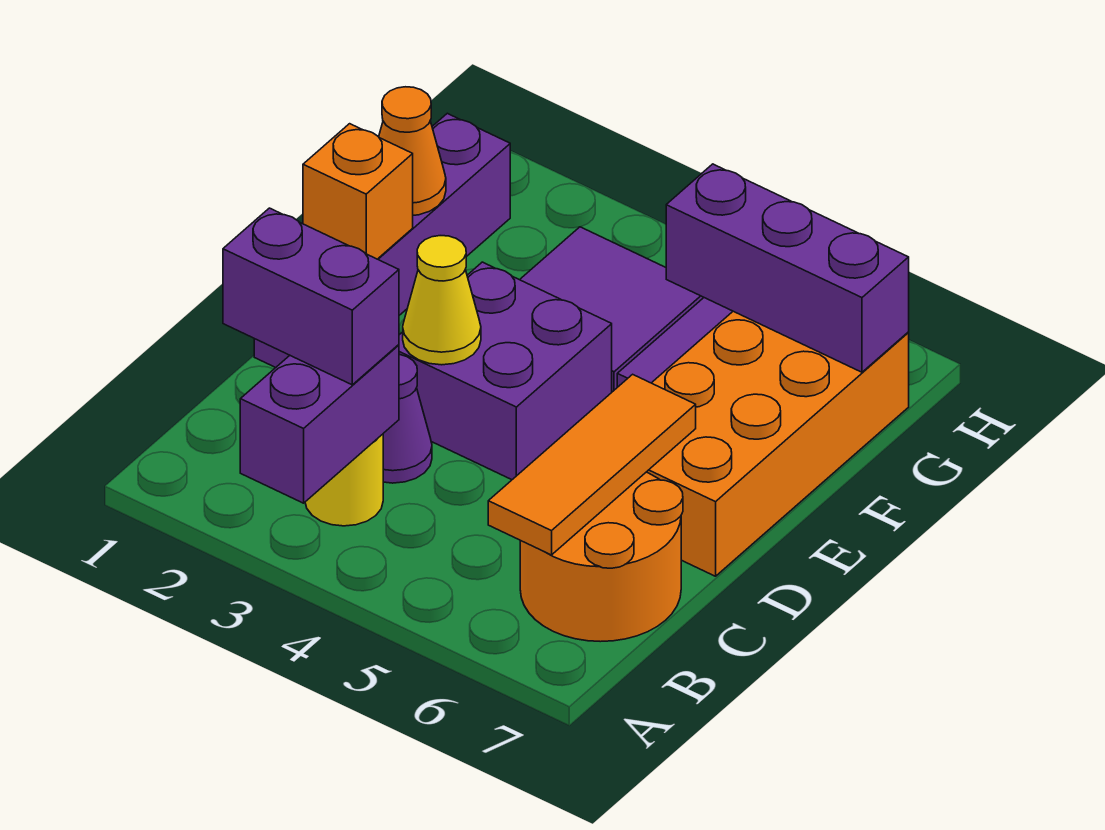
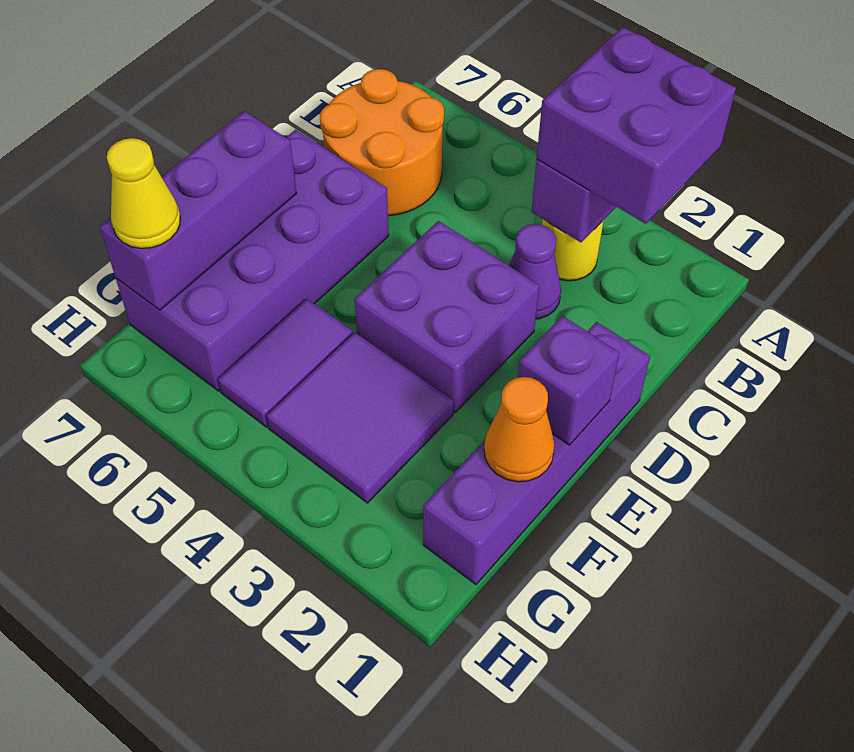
purple 1x2 brick [223,208,399,385] -> purple 2x2 brick [537,27,736,224]
orange 1x3 tile [488,374,696,555] -> none
yellow 1x1 cone [403,236,481,365] -> yellow 1x1 cone moved to [107,138,180,248]
orange 2x4 brick [647,311,909,576] -> purple 2x4 brick [116,130,389,391]
orange 1x1 brick [303,124,413,259] -> purple 1x1 brick [518,316,620,445]
purple 1x3 brick [666,164,909,372] -> purple 1x3 brick turned to [100,111,297,310]

